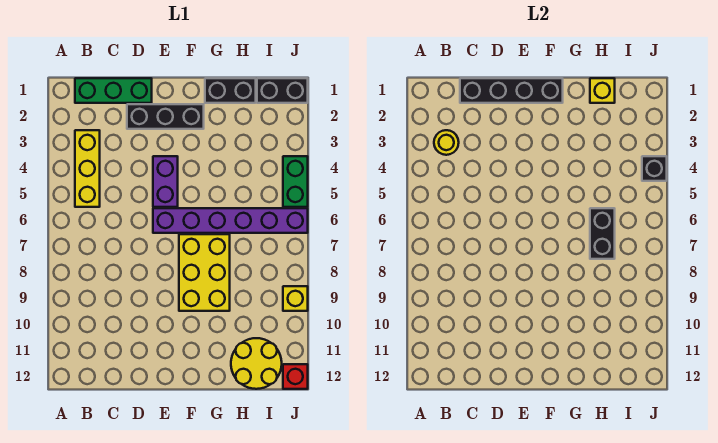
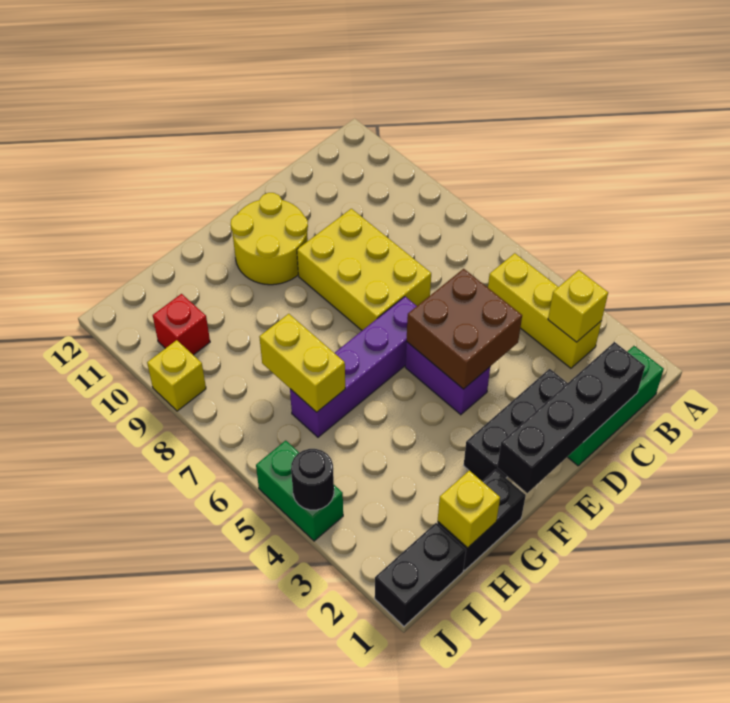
yellow 1x1 round brick [434,130,459,155] -> yellow 1x1 brick [548,270,608,342]
none -> brown 2x2 brick [407,269,522,389]
purple 1x6 brick [153,208,308,233] -> purple 1x4 brick [290,297,417,437]
yellow 2x3 brick [179,234,230,311] -> yellow 2x3 brick moved to [297,209,431,330]
black 1x2 brick [590,208,615,259] -> yellow 1x2 brick [259,314,345,412]
yellow 2x2 round brick [231,338,282,389] -> yellow 2x2 round brick moved to [231,193,308,285]
black 1x1 brick [642,156,667,181] -> black 1x1 round brick [291,449,334,510]
red 1x1 brick [283,364,308,389] -> red 1x1 brick moved to [153,294,210,355]

